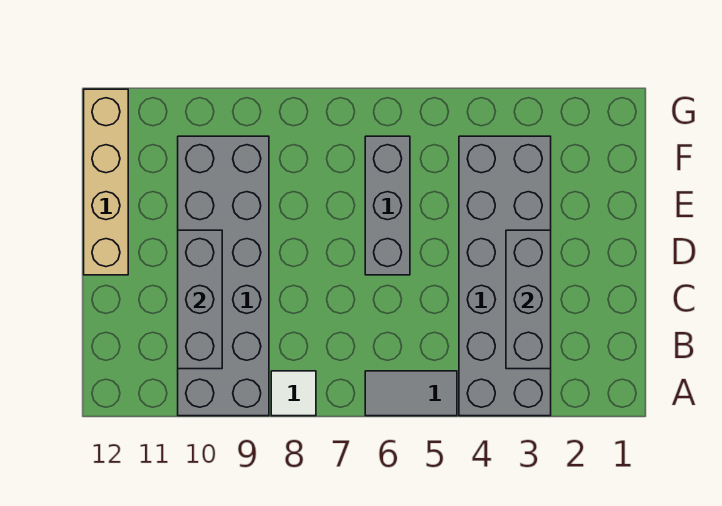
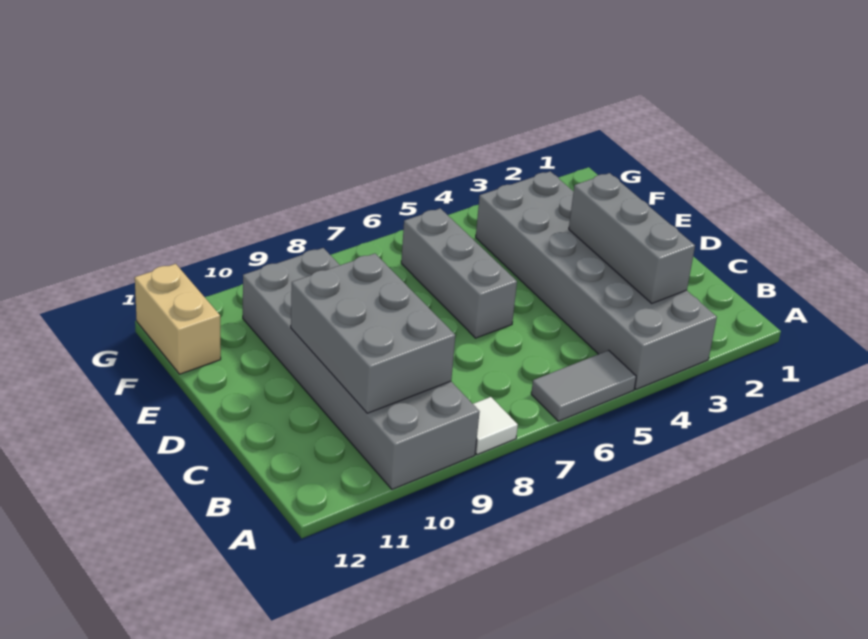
grey 1x3 brick [178,230,222,369] -> grey 2x3 brick [291,254,455,413]
tan 1x4 brick [84,89,128,275] -> tan 1x2 brick [135,264,221,374]

